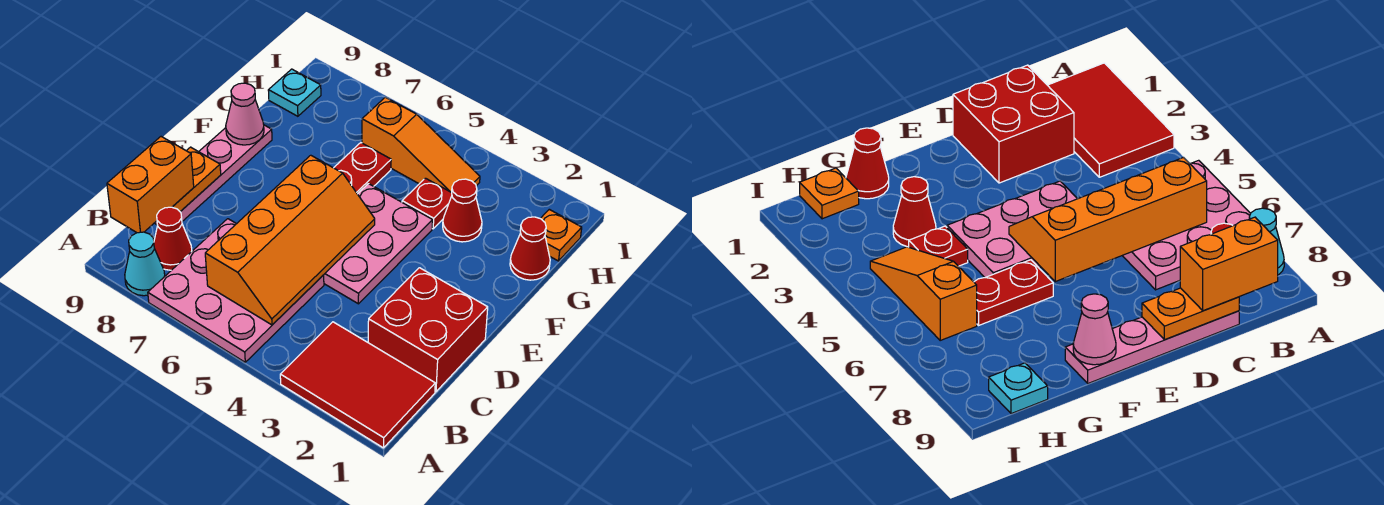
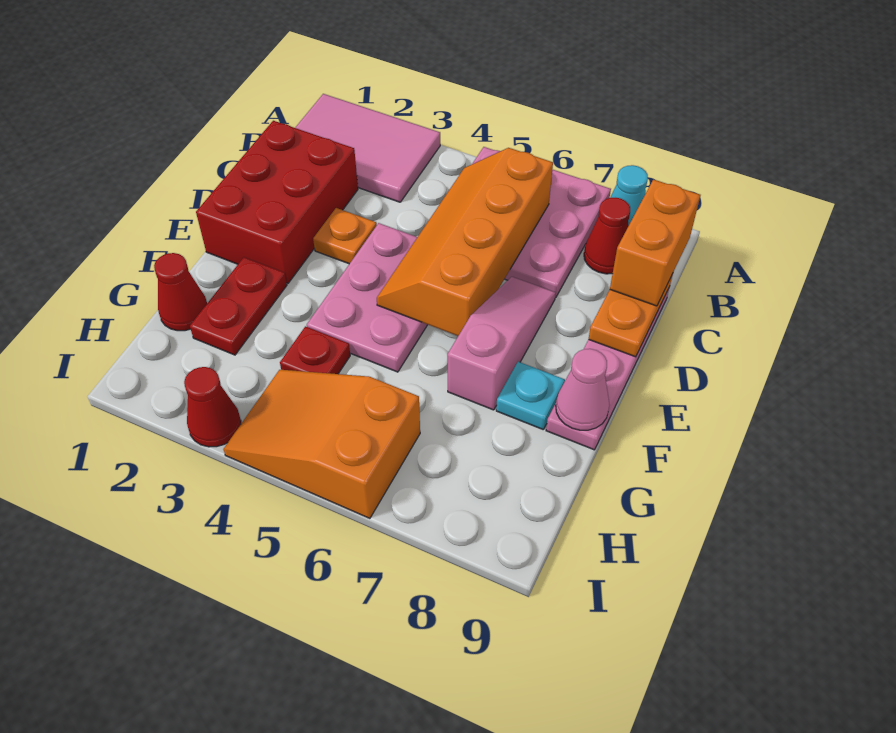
red 2x3 tile [280,322,435,448] -> pink 2x3 tile [295,94,440,202]
red 2x2 brick [368,268,488,392] -> red 2x3 brick [196,121,358,283]
none -> pink 1x3 slope [448,277,556,410]
red 1x2 plate [334,143,391,194] -> red 1x2 plate moved to [190,257,287,355]
red 1x1 cone [443,179,482,242] -> red 1x1 cone moved to [184,367,241,447]
orange 1x1 plate [540,209,582,261] -> orange 1x1 plate moved to [313,208,377,264]
orange 1x3 slope [362,97,480,193] -> orange 2x3 slope [223,370,420,518]
cyan 1x1 plate [268,69,321,116] -> cyan 1x1 plate moved to [496,362,565,430]

